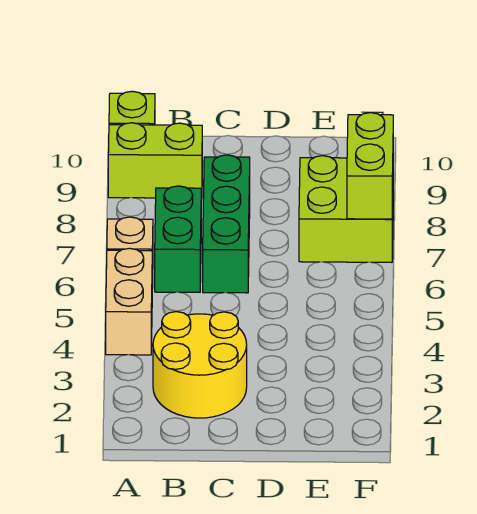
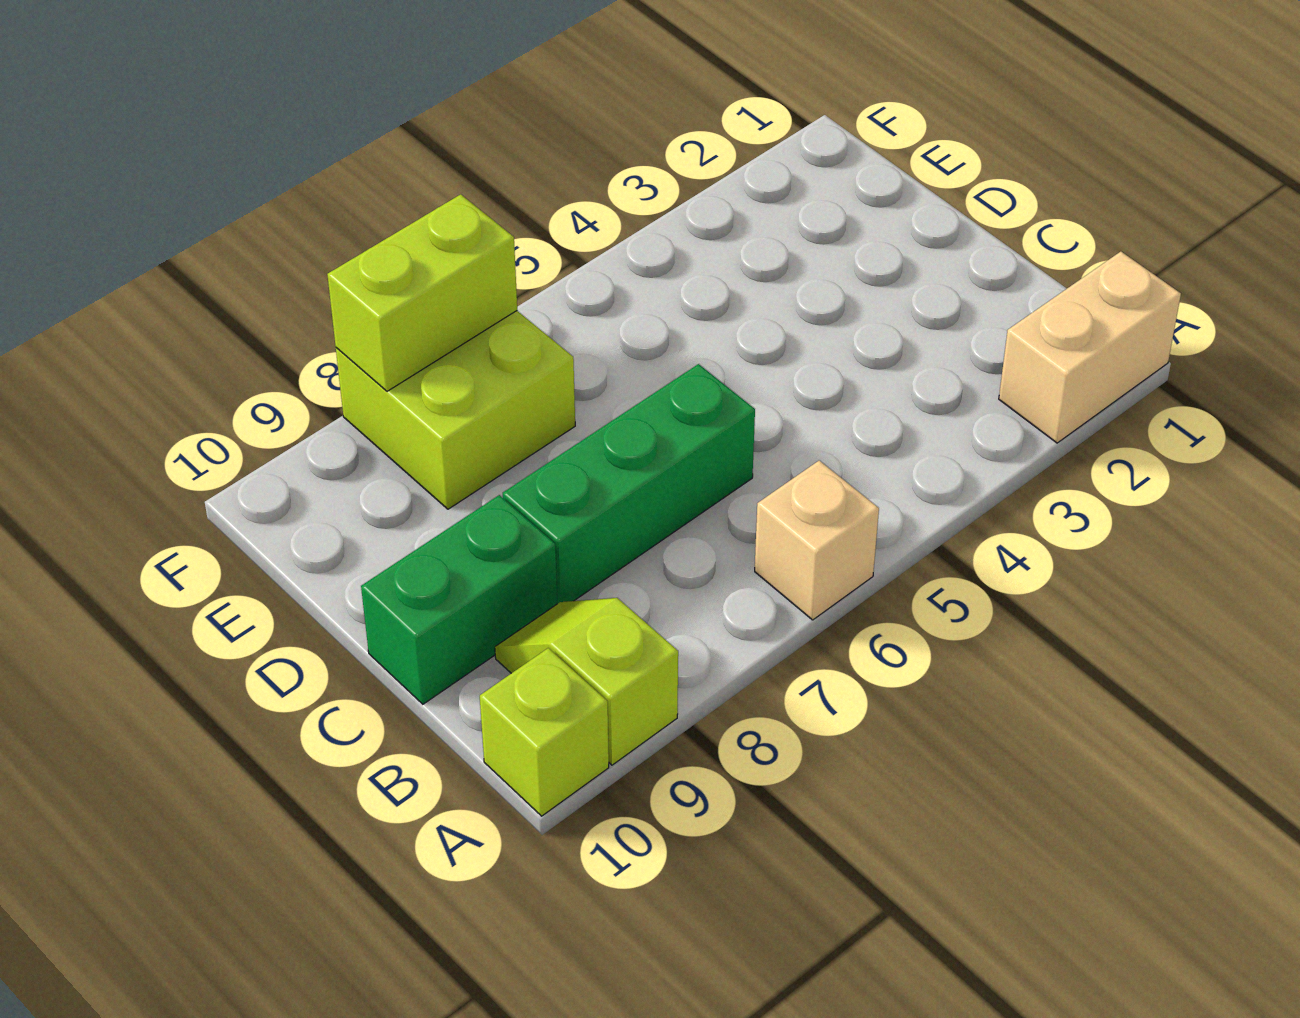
tan 1x2 brick [106,248,152,355] -> tan 1x2 brick moved to [999,252,1181,443]
lime 1x2 brick [108,123,202,198] -> lime 1x2 slope [495,598,678,765]
yellow 2x2 round brick [153,312,247,418] -> none
green 1x2 brick [155,186,201,292] -> green 1x2 brick moved to [361,495,557,704]

